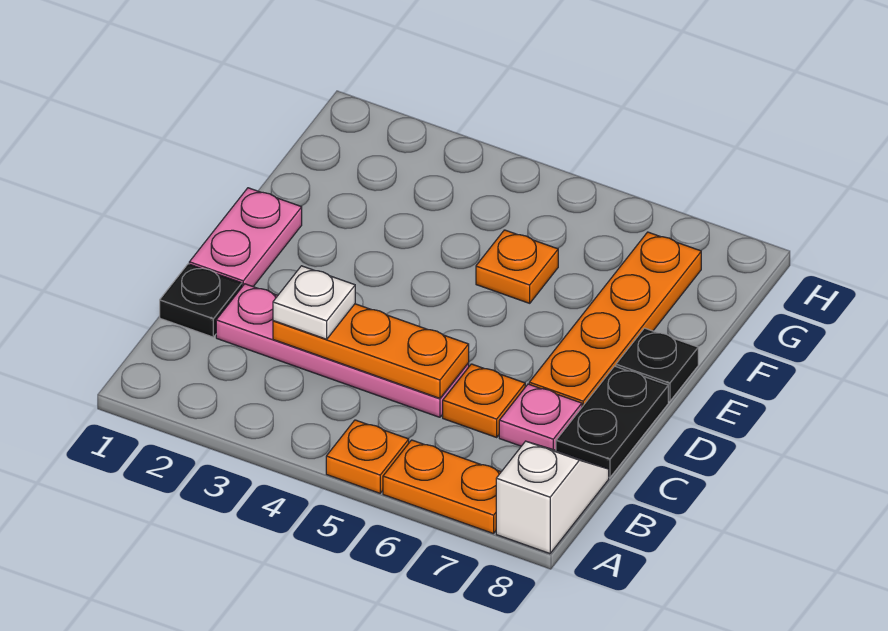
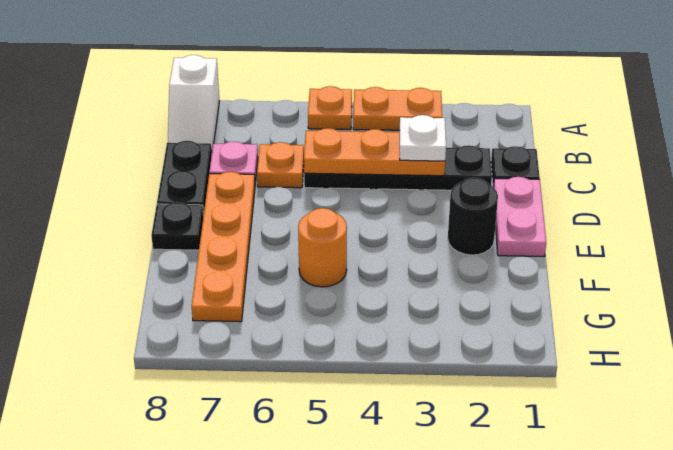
orange 1x2 plate [383,440,501,534] -> orange 1x2 plate moved to [353,87,442,130]
pink 1x4 plate [216,284,469,417] -> black 1x4 plate [304,145,492,190]
none -> black 1x1 round brick [448,178,498,255]
orange 1x1 plate [476,230,558,303] -> orange 1x1 round brick [298,208,347,287]

